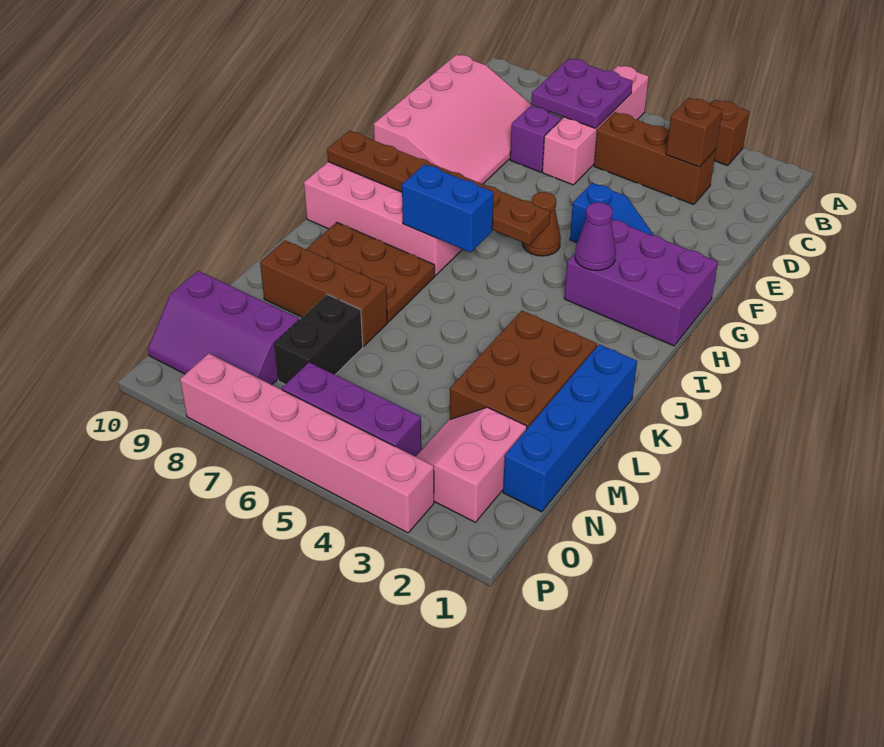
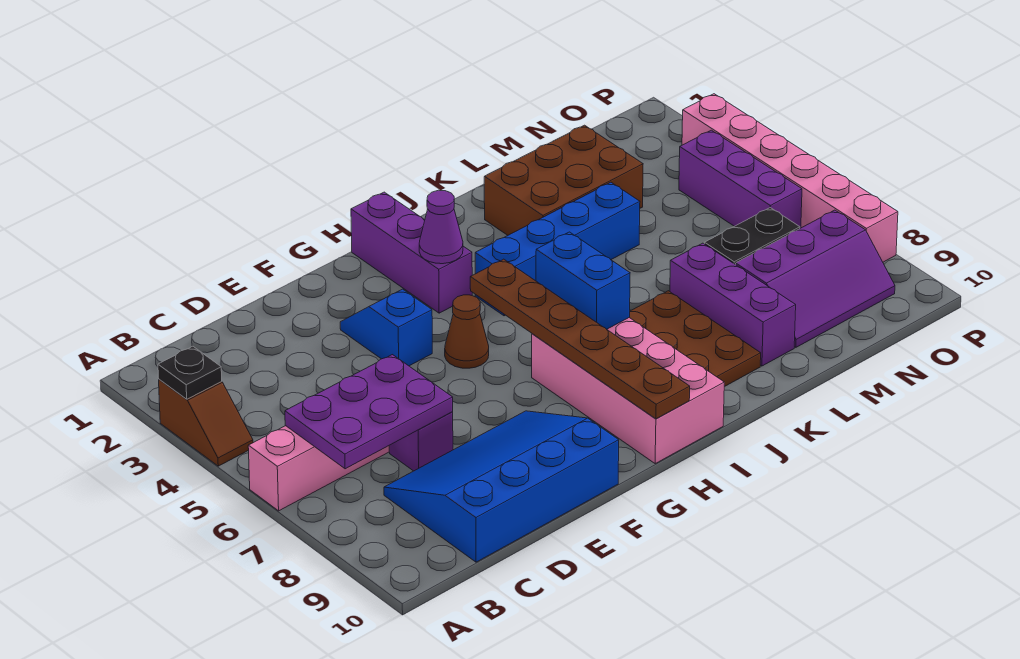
none -> black 1x1 plate [158,346,222,399]
purple 2x2 plate [531,59,633,128] -> purple 2x3 plate [285,355,453,469]
brown 1x3 brick [594,112,716,205] -> none
brown 1x1 brick [666,98,722,167] -> none
pink 3x4 slope [374,55,534,184] -> blue 3x4 slope [384,411,619,562]
purple 2x3 brick [564,219,718,346] -> purple 1x3 brick [351,192,472,313]
blue 1x4 brick [503,344,637,512] -> blue 1x4 brick moved to [475,182,640,316]
brown 1x3 brick [260,240,388,346] -> purple 1x3 brick [670,243,796,366]
pink 2x2 slope [416,407,527,522] -> none
purple 2x3 slope [148,271,299,385] -> purple 2x3 slope turned to [736,210,895,347]

